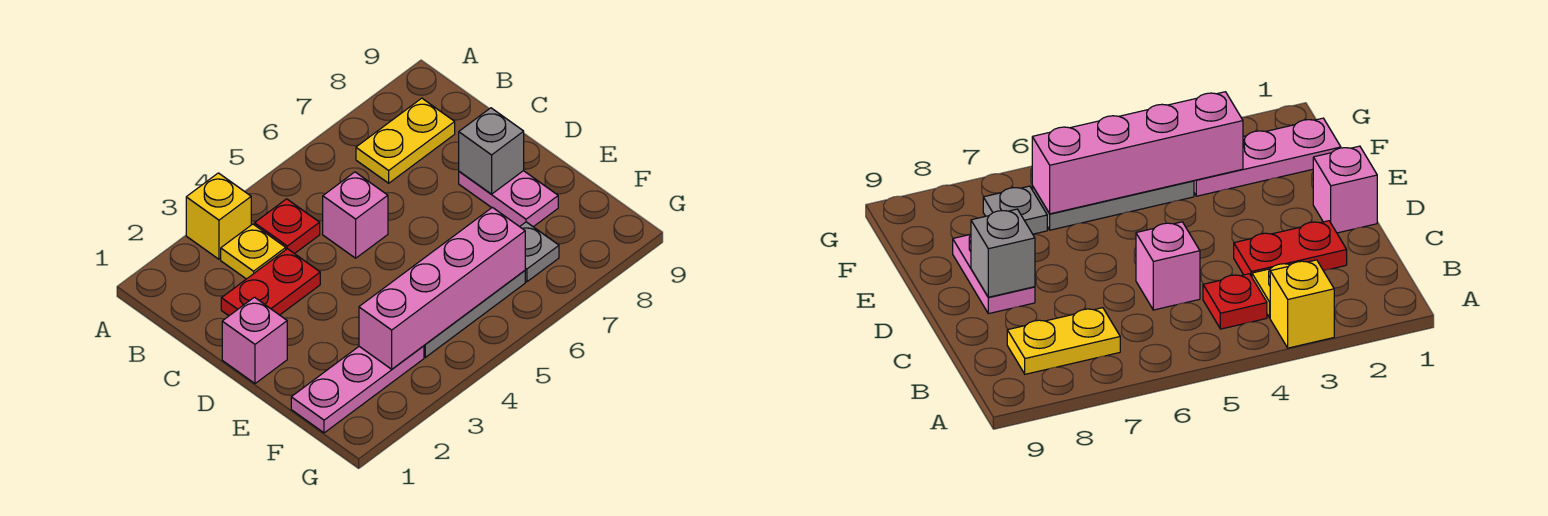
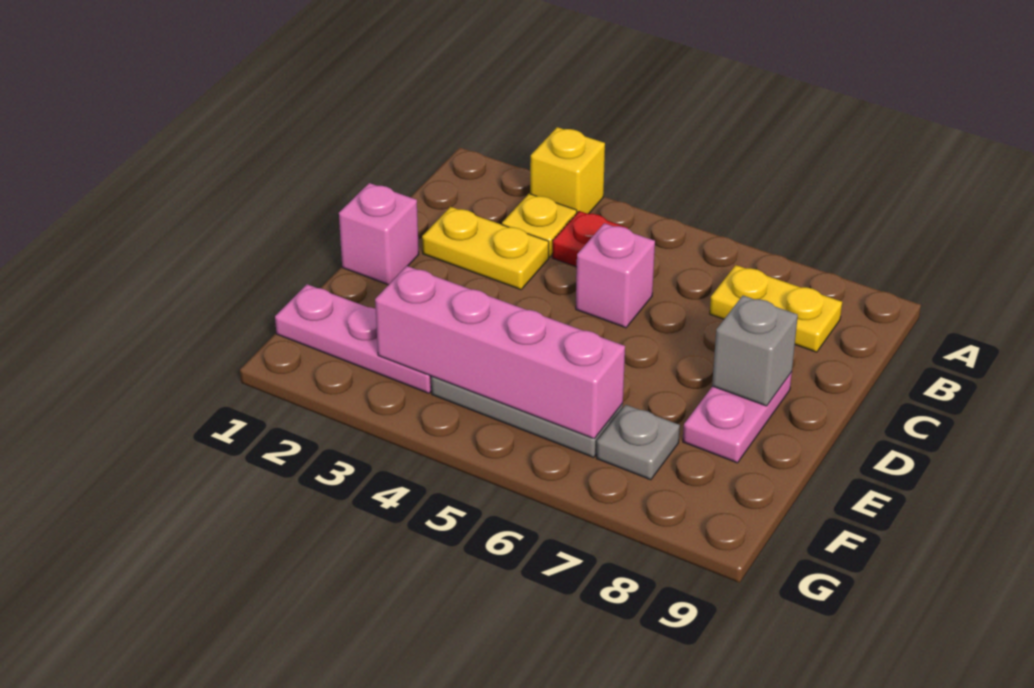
red 1x2 plate [221,249,320,316] -> yellow 1x2 plate [422,207,549,290]

